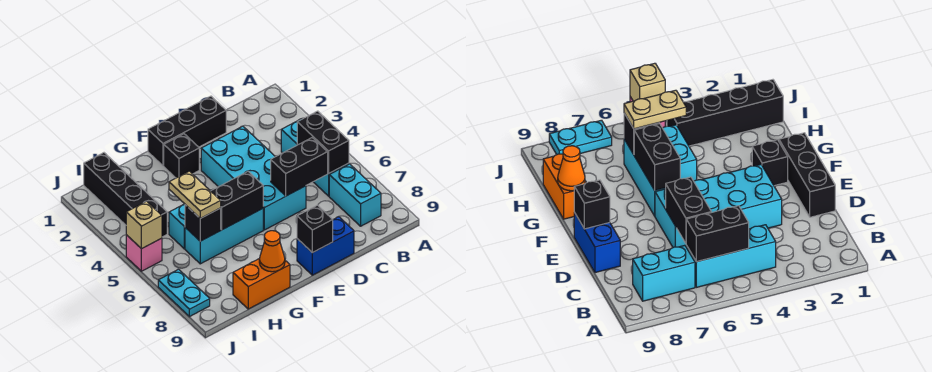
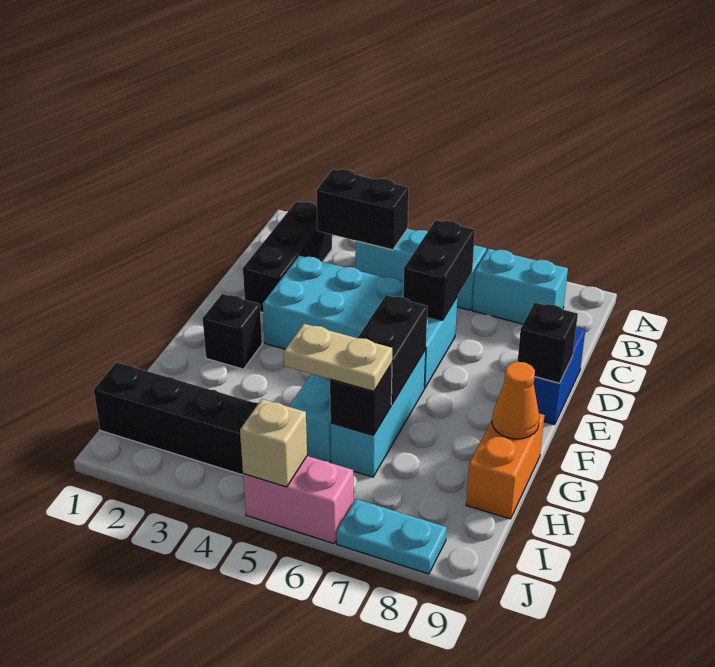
black 1x2 brick [297,111,349,174] -> black 1x2 brick moved to [317,169,409,250]
black 1x3 brick [148,96,226,166] -> black 1x3 brick moved to [243,201,332,313]
pink 1x1 brick [126,235,162,271] -> pink 1x2 brick [243,456,353,544]

